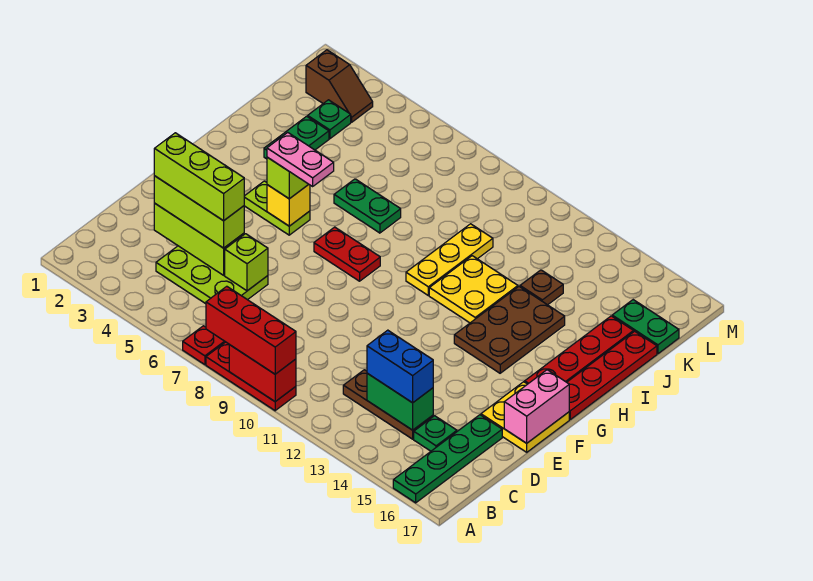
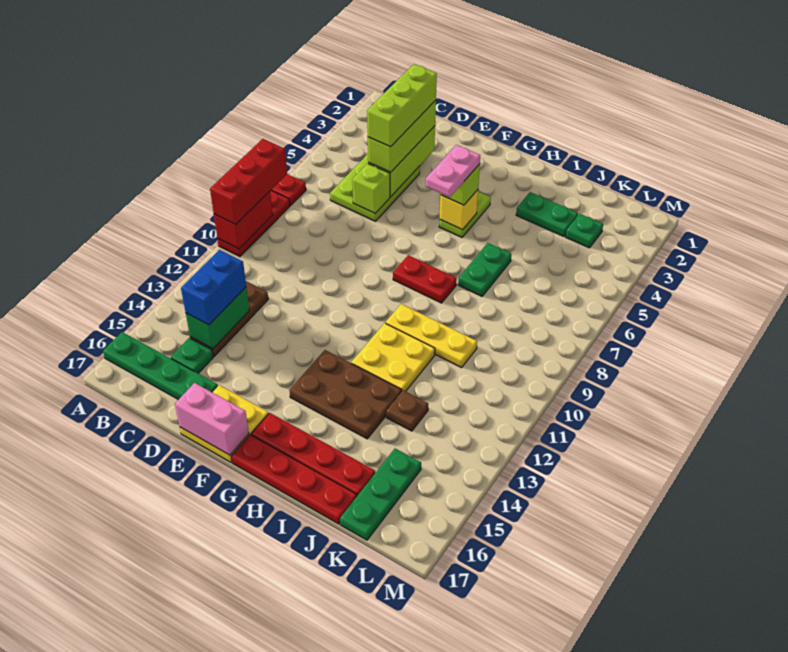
red 1x2 plate [314,227,380,281] -> red 1x2 plate turned to [393,255,457,303]
green 1x2 plate [612,300,679,354] -> green 1x3 plate [340,449,421,540]
brown 1x2 slope [306,50,373,122] -> none

